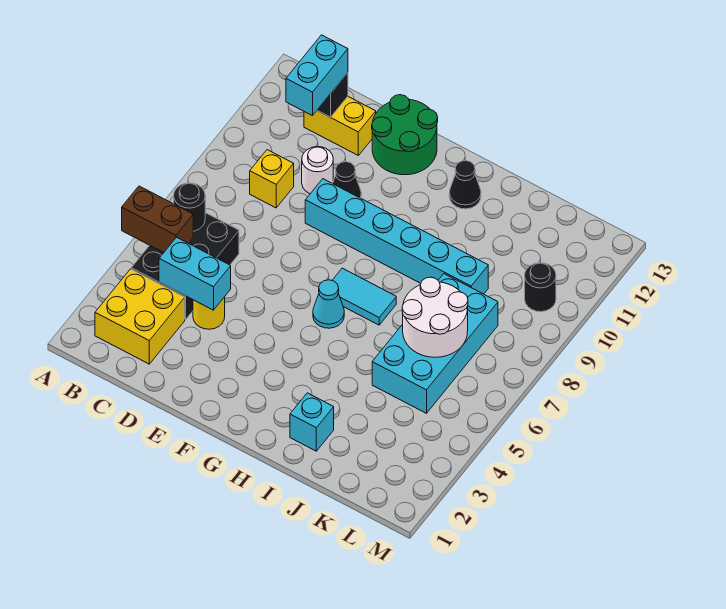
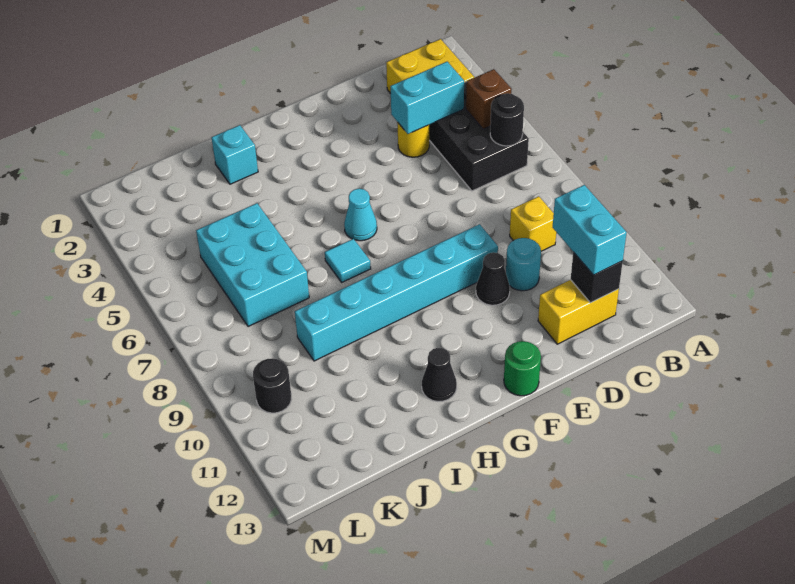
brown 1x2 brick [122,186,193,253] -> brown 1x1 brick [466,69,512,129]
white 1x1 round brick [302,147,333,194] -> cyan 1x1 round brick [506,238,541,291]
green 2x2 round brick [372,95,438,175] -> green 1x1 round brick [504,341,541,396]
cyan 1x2 tile [332,268,396,325] -> cyan 1x1 tile [325,239,371,282]
cyan 2x4 brick [372,274,498,413] -> cyan 2x3 brick [196,203,309,327]
white 2x2 round brick [402,277,468,357] -> none

